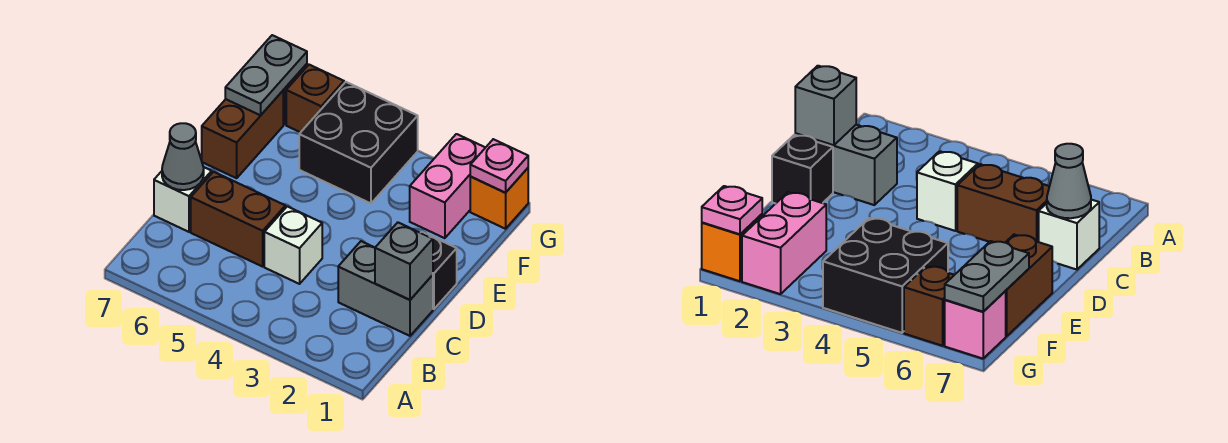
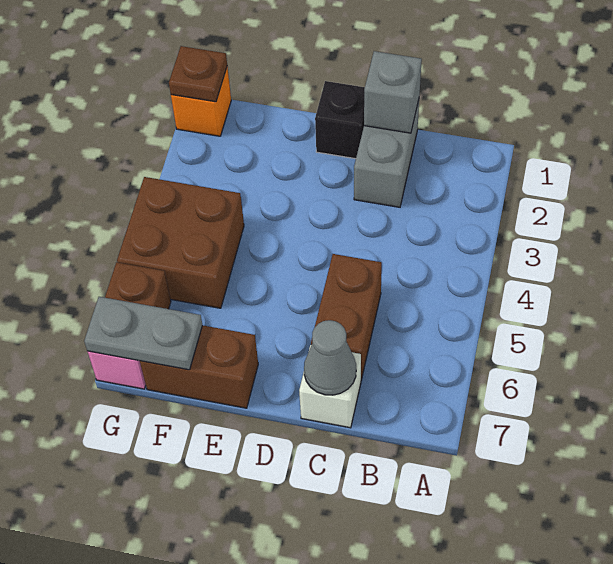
white 1x1 brick [264,206,322,284] -> none
pink 1x2 brick [410,134,485,238] -> none
black 2x2 brick [299,82,418,203] -> brown 2x2 brick [117,177,244,308]
pink 1x1 plate [470,139,528,193] -> brown 1x1 plate [169,46,227,102]

